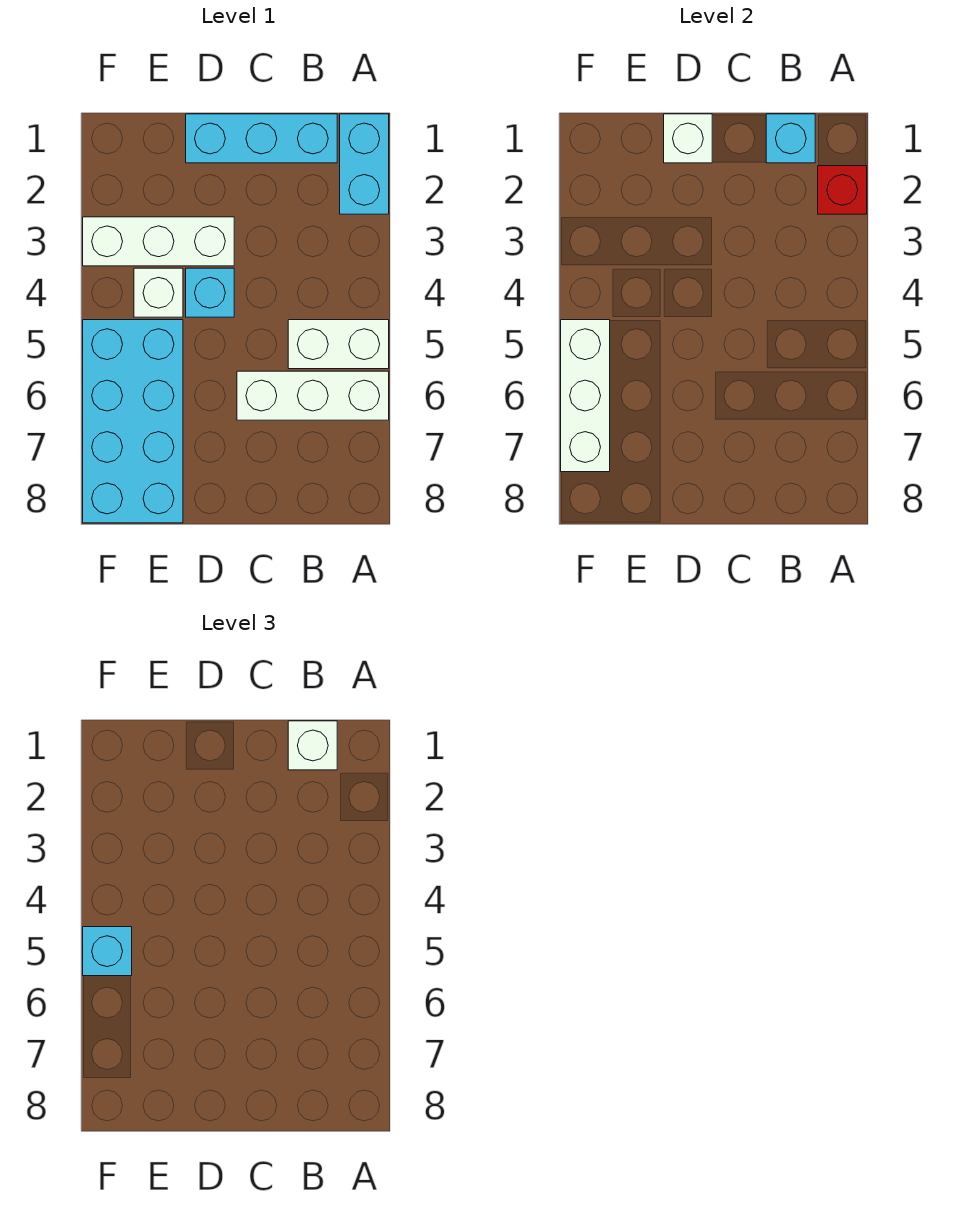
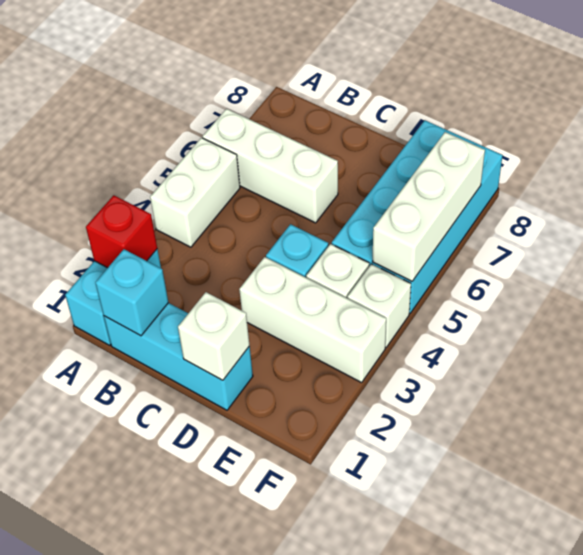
white 1x2 brick [288,320,389,369] -> white 1x2 brick turned to [150,138,240,247]
white 1x1 brick [288,721,337,770] -> white 1x1 brick moved to [347,264,411,347]
cyan 1x1 brick [83,927,132,976] -> none

